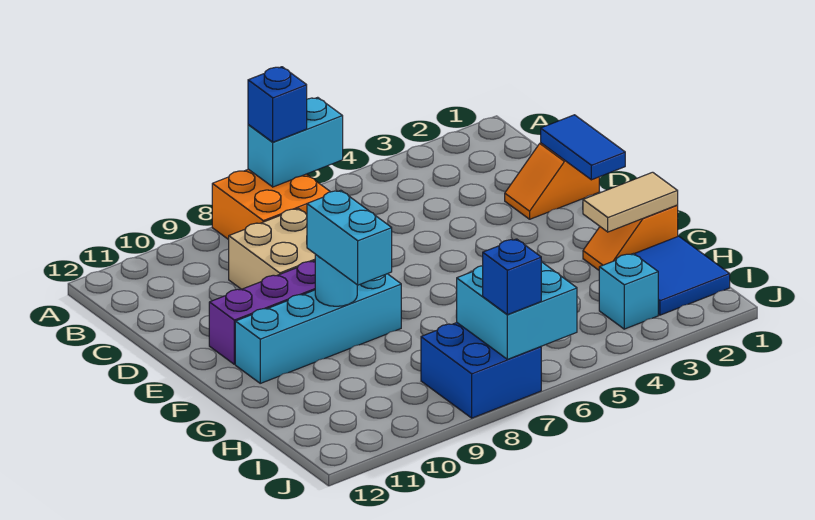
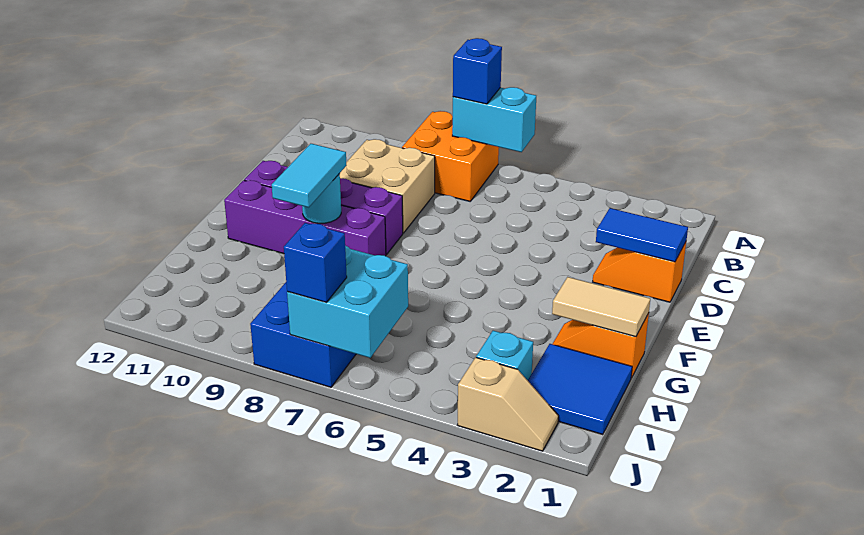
blue 1x2 tile [541,115,625,180] -> blue 1x2 tile turned to [596,208,688,262]
cyan 1x4 brick [235,274,401,383] -> purple 1x4 brick [224,180,386,256]
cyan 1x2 brick [307,190,392,285] -> cyan 1x2 tile [272,144,347,207]
none -> tan 1x2 slope [458,357,558,451]

